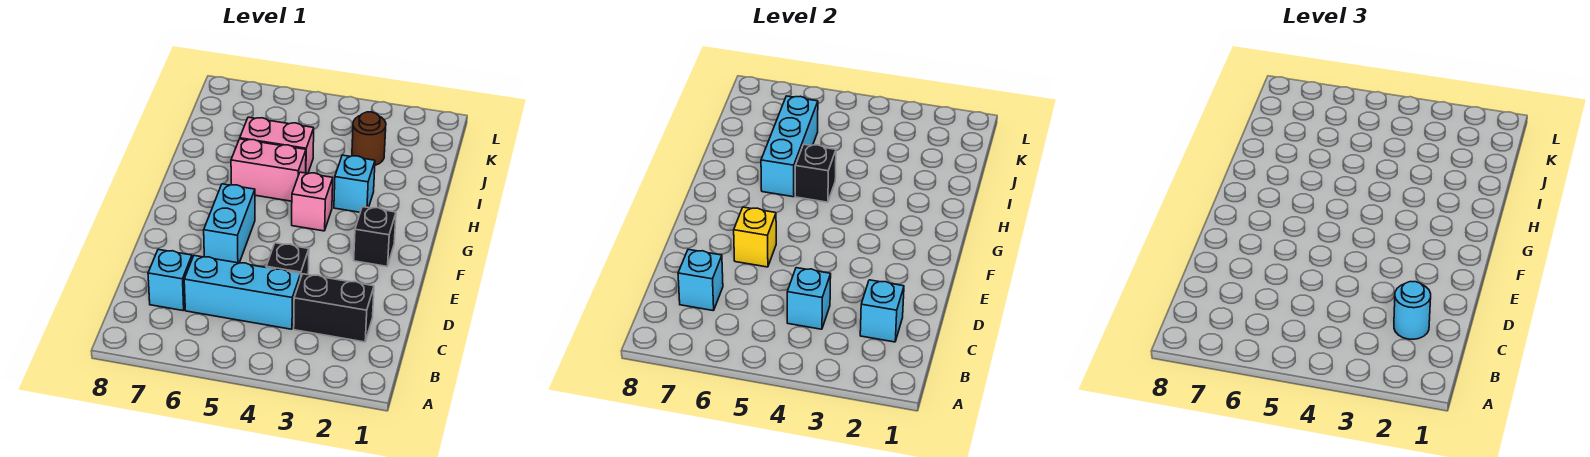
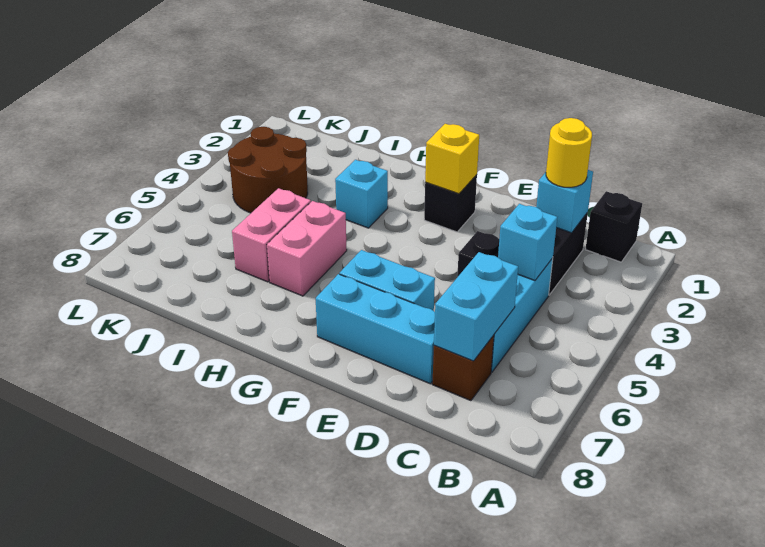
cyan 1x1 round brick [1394,282,1431,339] -> yellow 1x1 round brick [546,118,592,187]
cyan 1x1 brick [148,249,192,311] -> brown 1x1 brick [432,335,494,401]
cyan 1x1 brick [678,249,723,311] -> cyan 1x2 brick [434,252,518,361]
yellow 1x1 brick [734,207,776,267] -> yellow 1x1 brick moved to [425,124,479,194]
pink 1x1 brick [292,172,333,231] -> none
black 1x1 brick [795,144,836,202] -> black 1x1 brick moved to [585,191,642,262]
cyan 1x3 brick [761,96,818,197] -> cyan 1x3 brick moved to [316,274,435,384]
brown 1x1 round brick [352,112,386,165] -> brown 2x2 round brick [228,127,308,213]

